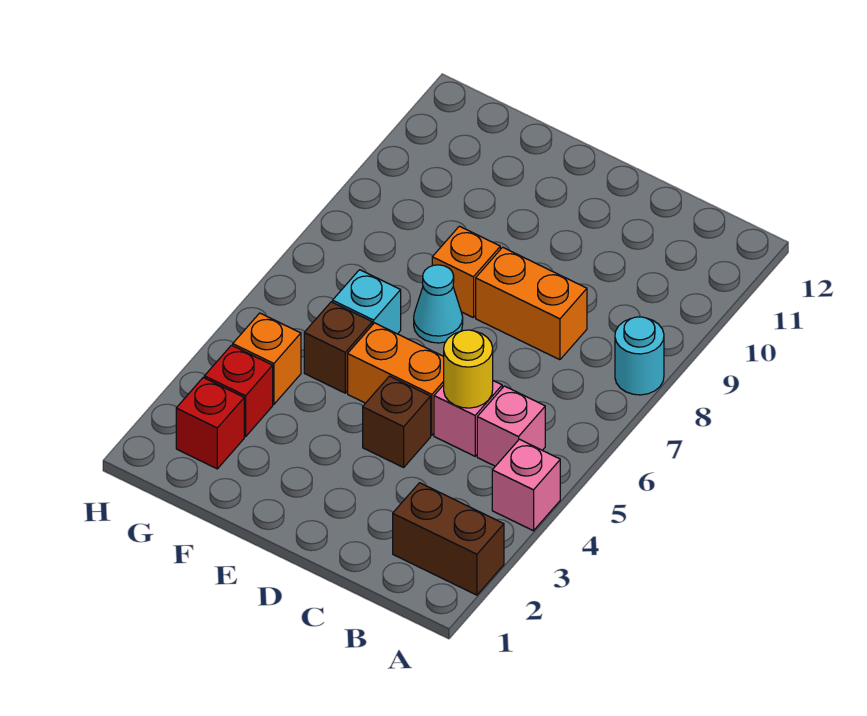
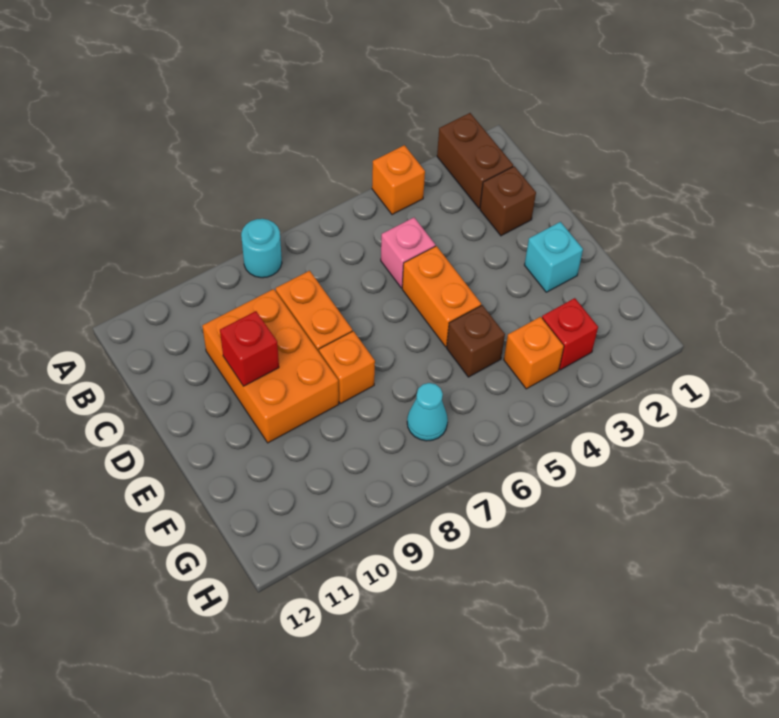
pink 1x1 brick [492,439,560,531] -> orange 1x1 brick [372,145,425,215]
pink 1x1 brick [477,386,545,466] -> none
yellow 1x1 round brick [444,330,493,408] -> none
none -> orange 2x3 brick [202,289,339,443]
brown 1x1 brick [363,376,431,467] -> brown 1x1 brick moved to [480,166,536,236]
cyan 1x1 cone [414,265,463,343] -> cyan 1x1 cone moved to [407,383,448,441]
cyan 1x1 brick [333,270,401,334] -> cyan 1x1 brick moved to [525,222,583,292]
red 1x1 brick [176,378,244,469] -> red 1x1 brick moved to [220,311,279,386]

